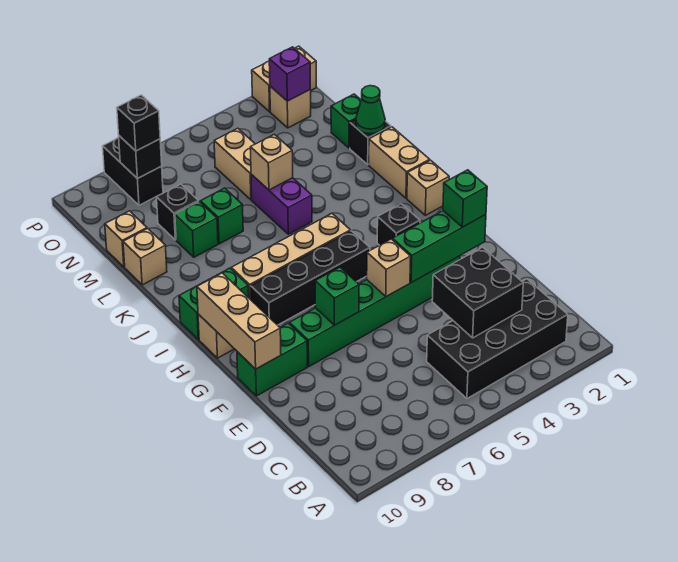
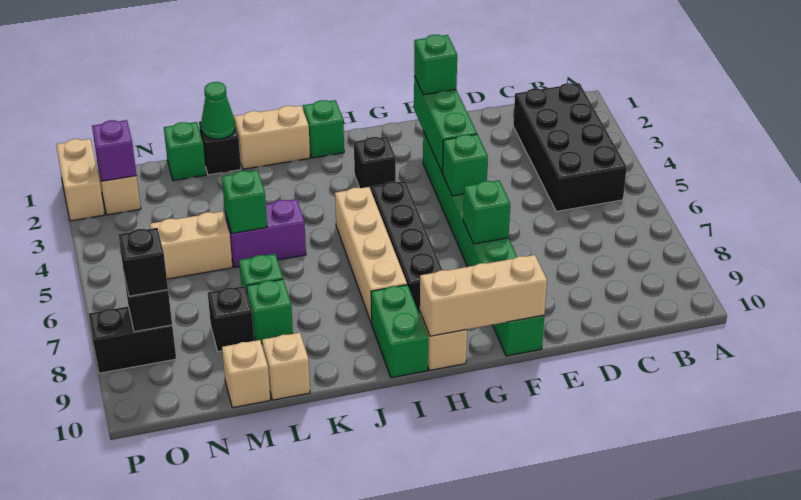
black 2x2 brick [432,247,523,338] -> none
tan 1x1 brick [367,239,411,297] -> green 1x1 brick [443,134,488,196]
tan 1x1 brick [407,160,449,215] -> green 1x1 brick [303,100,344,158]
tan 1x1 brick [250,134,293,190] -> green 1x1 brick [222,170,267,234]

